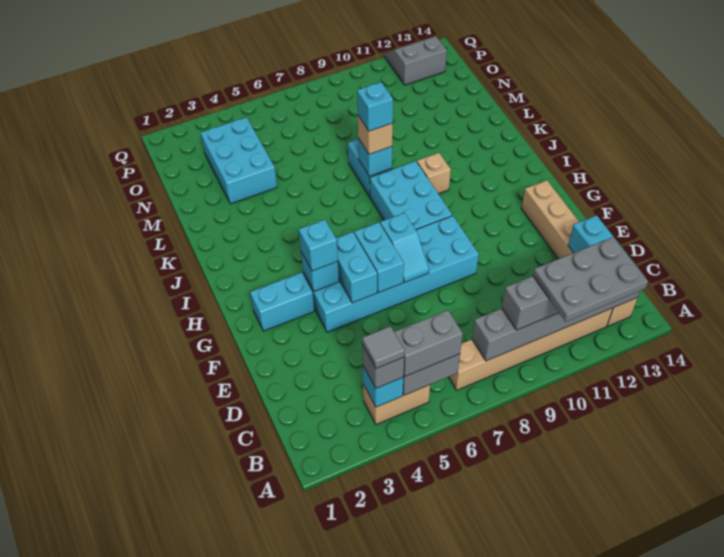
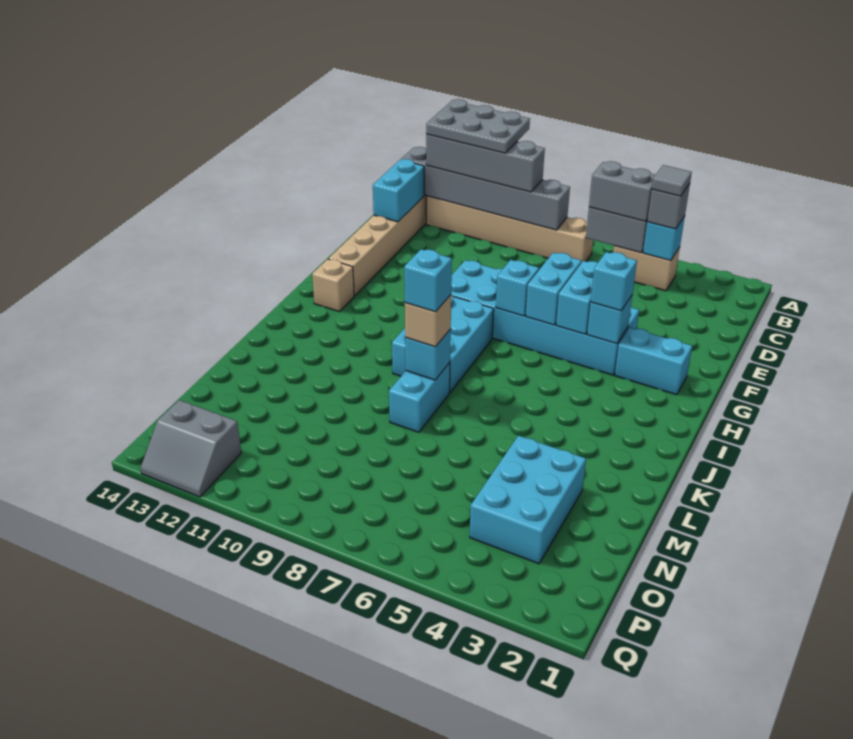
tan 1x1 brick [417,153,451,194] -> tan 1x1 brick moved to [312,259,354,312]

